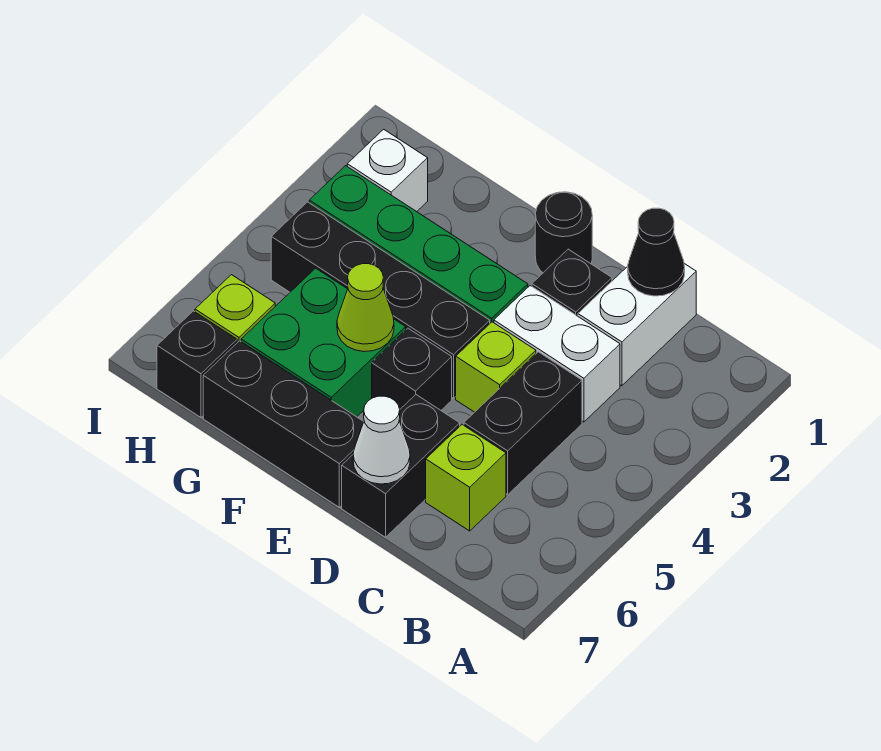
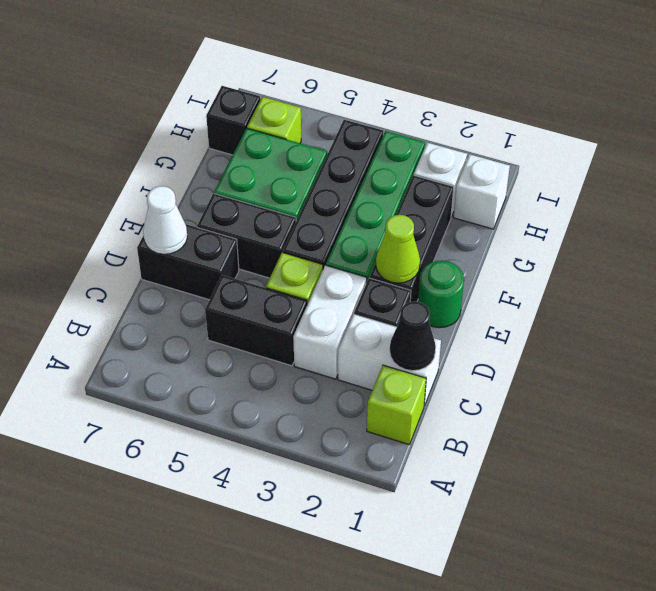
lime 1x1 brick [426,425,506,531] -> lime 1x1 brick moved to [367,365,426,445]
black 1x1 round brick [535,192,592,273] -> green 1x1 round brick [418,260,464,328]
black 1x1 brick [372,328,452,410] -> black 1x2 brick [197,193,296,278]
black 1x3 brick [203,341,364,507] -> black 1x3 brick moved to [370,175,454,302]
lime 1x1 cone [337,264,394,352] -> lime 1x1 cone moved to [376,215,420,283]
none -> white 1x1 brick [454,154,510,229]

